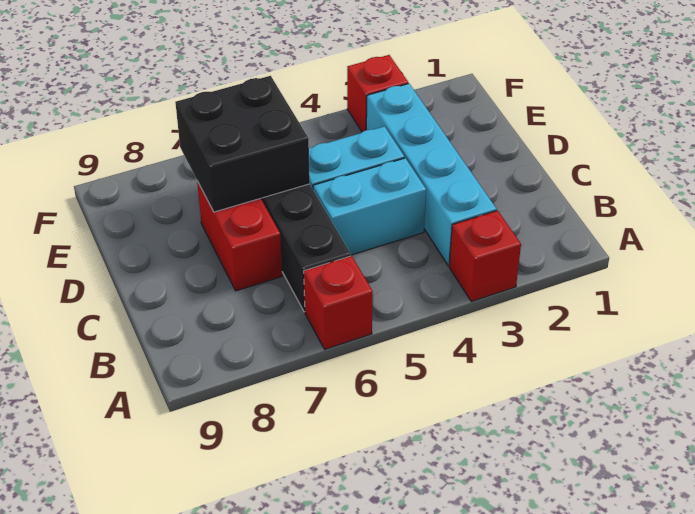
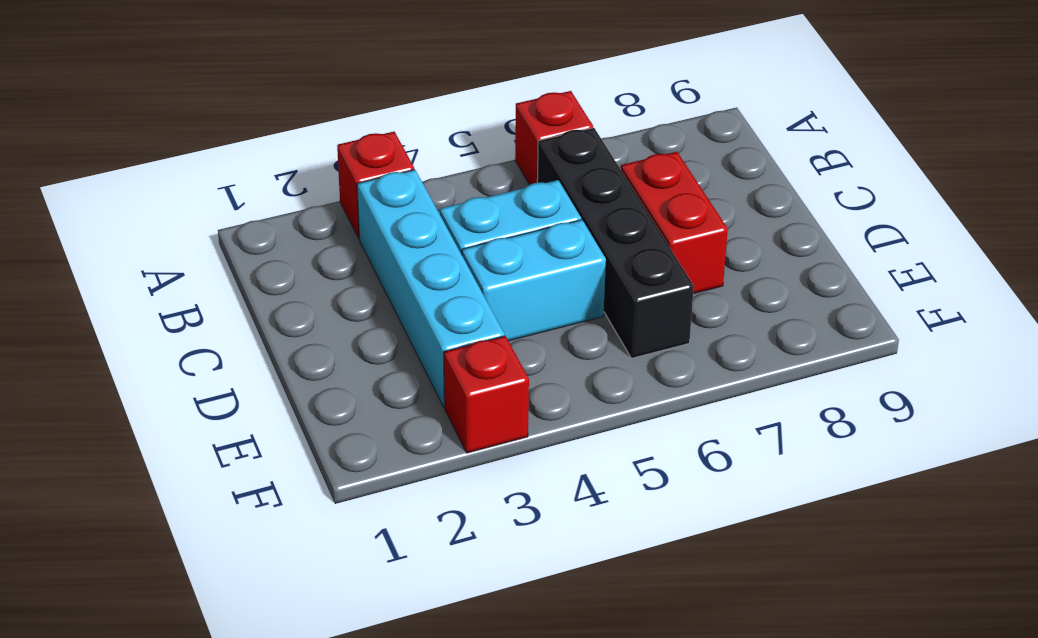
black 2x2 brick [175,76,310,212] -> none

